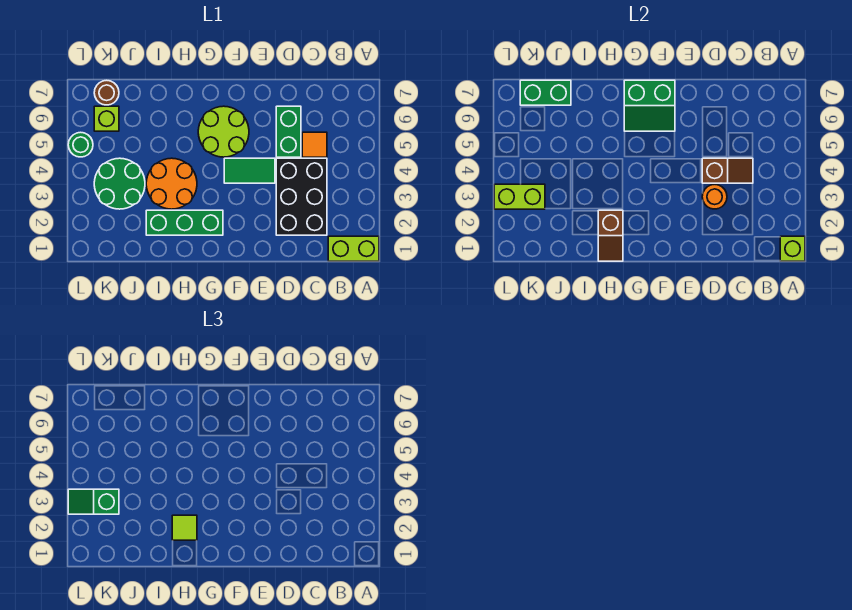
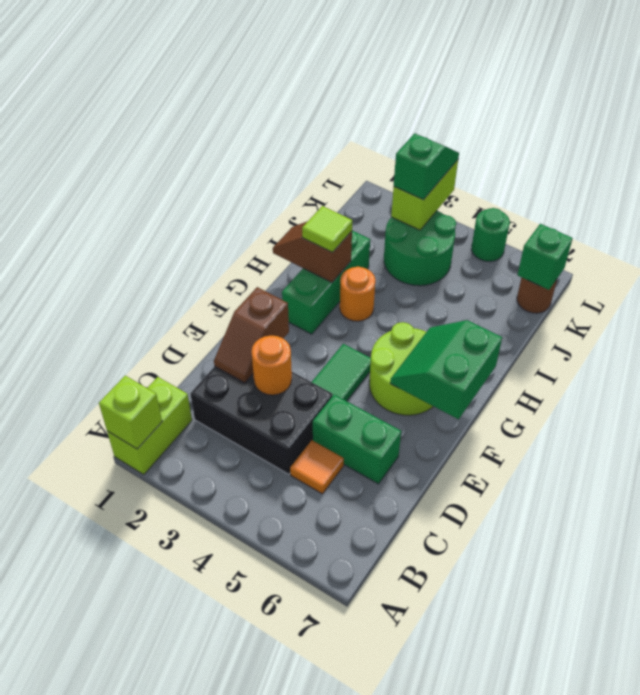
brown 1x2 slope [702,158,753,183] -> brown 1x2 slope moved to [214,287,289,383]
orange 2x2 round brick [146,158,197,209] -> orange 1x1 round brick [340,267,375,321]
green 1x2 brick [520,80,571,105] -> green 1x1 brick [518,224,573,290]
lime 1x1 brick [94,106,119,131] -> none

